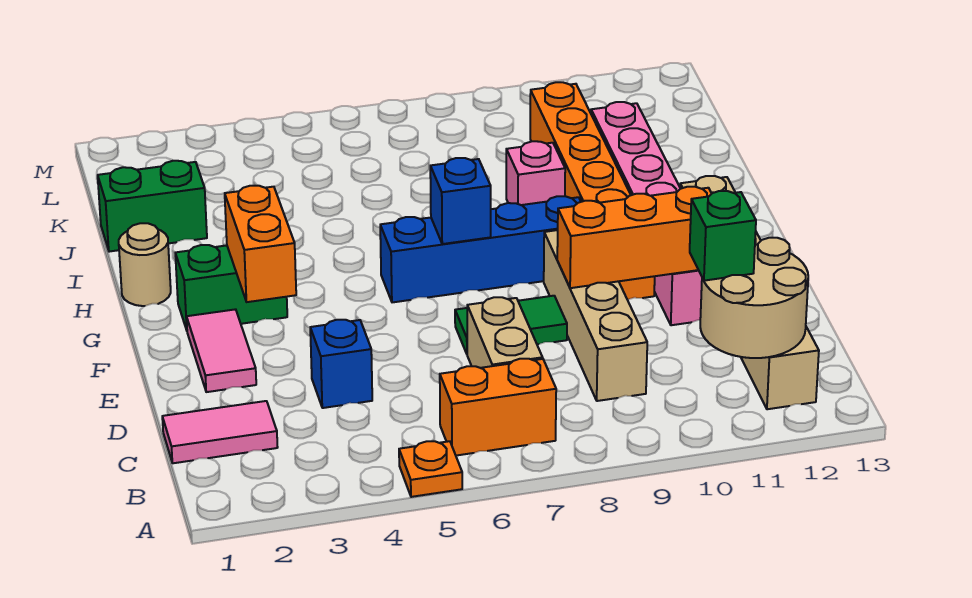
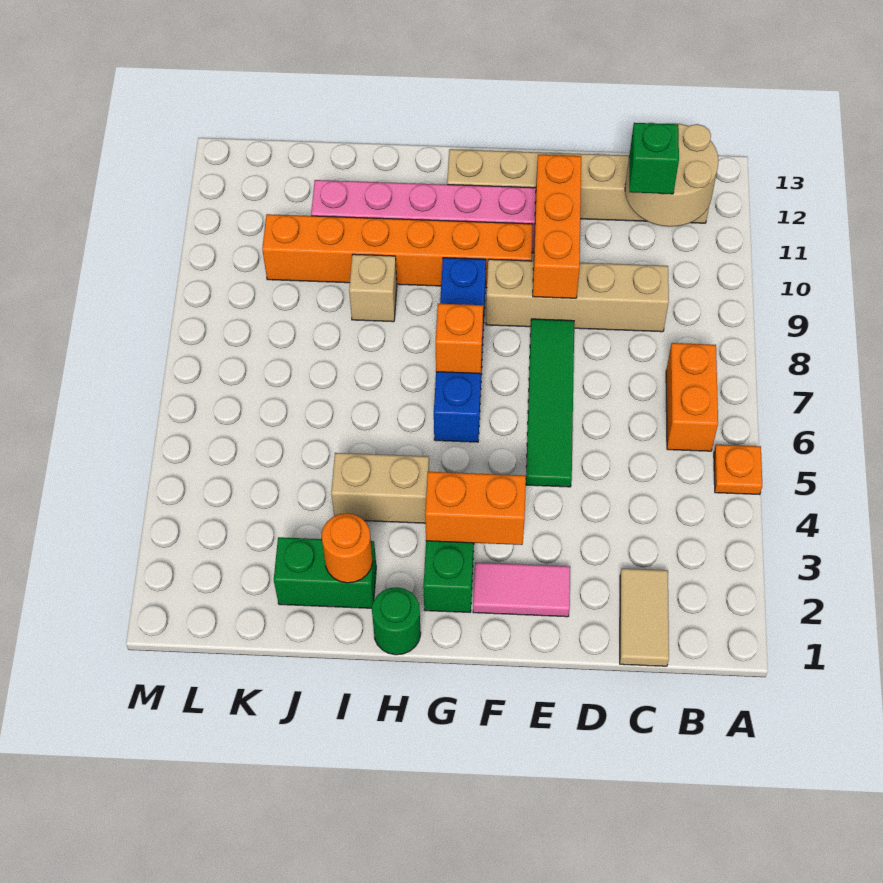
pink 1x2 tile [162,401,278,463] -> tan 1x2 tile [620,569,669,666]
tan 1x2 brick [467,297,543,368] -> tan 1x2 brick moved to [331,453,429,523]
blue 1x1 brick [310,320,372,408] -> none
green 1x2 tile [455,296,567,354] -> green 1x4 tile [526,319,574,487]
blue 1x1 brick [430,158,491,244] -> orange 1x1 brick [436,304,483,374]
tan 1x1 round brick [119,223,171,306] -> green 1x1 round brick [372,587,421,655]
none -> orange 1x1 round brick [322,513,373,583]
pink 1x1 brick [506,141,565,205] -> tan 1x1 brick [349,254,397,322]
green 1x2 brick [98,161,207,252] -> green 1x2 brick turned to [274,537,376,608]

